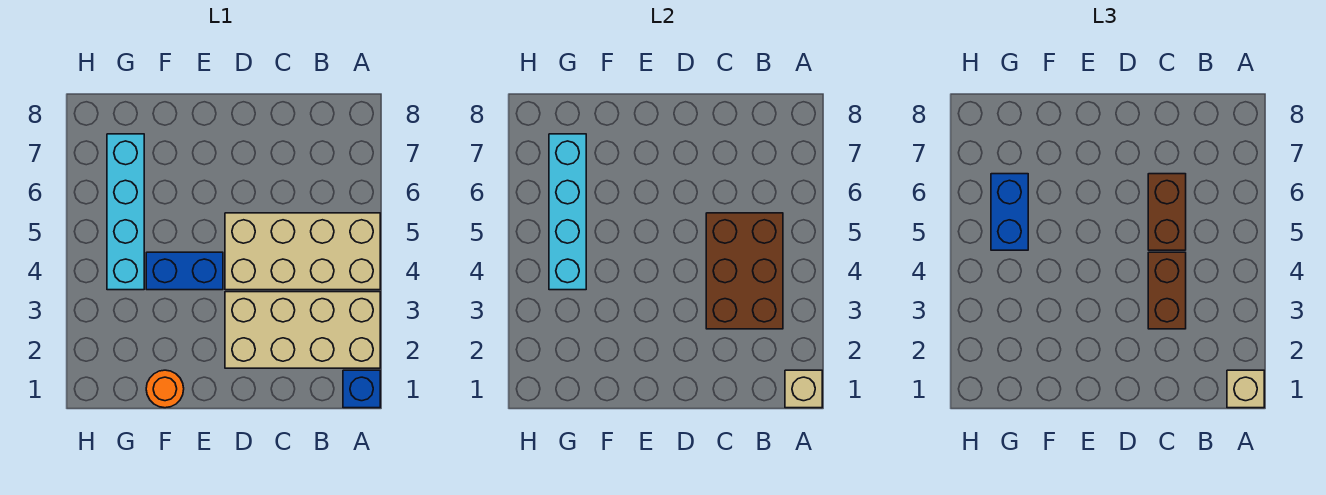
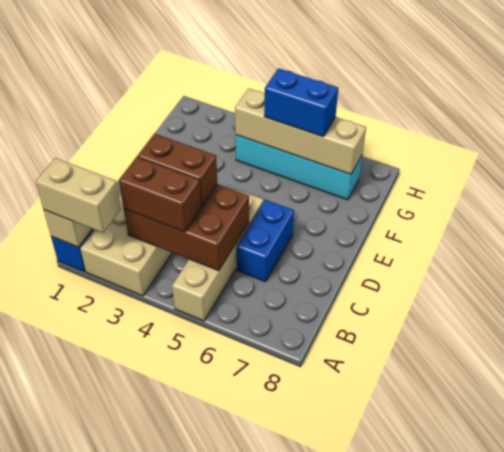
tan 1x1 brick [1227,370,1264,408] -> tan 1x2 brick [36,158,121,233]
tan 2x4 brick [225,213,380,290] -> tan 1x4 brick [172,189,264,321]
brown 1x2 brick [1148,174,1186,250] -> brown 1x2 brick moved to [119,157,201,232]
blue 1x2 brick [146,252,223,290] -> blue 1x2 brick moved to [236,200,294,282]
orange 1x1 round brick [146,370,184,408] -> none
cyan 1x4 brick [549,134,586,290] -> tan 1x4 brick [235,88,366,174]

